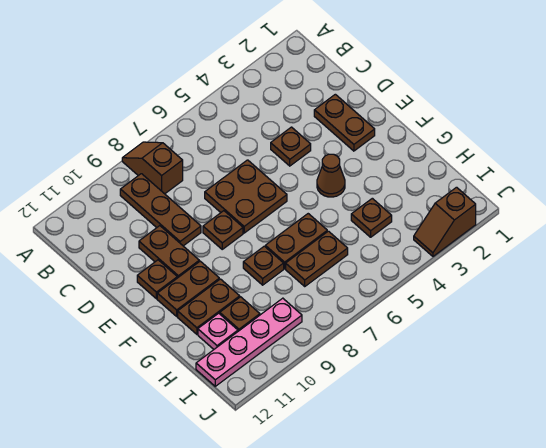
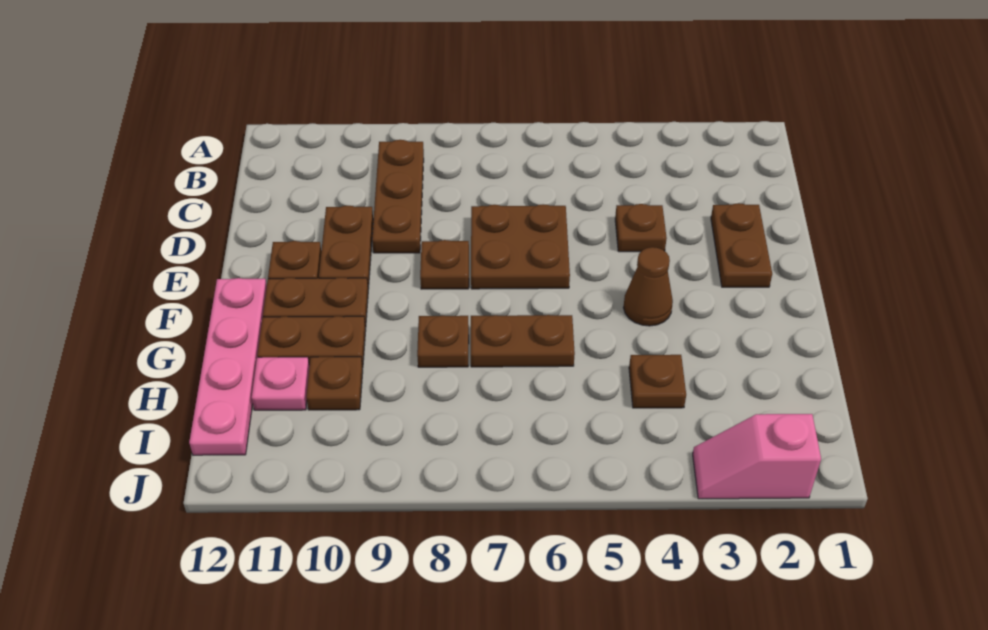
brown 1x2 slope [122,142,183,194] -> none
brown 1x2 plate [286,231,348,286] -> none
pink 1x4 plate [196,298,302,386] -> pink 1x4 plate turned to [189,278,267,455]
brown 1x2 slope [414,187,476,256] -> pink 1x2 slope [693,414,821,499]

